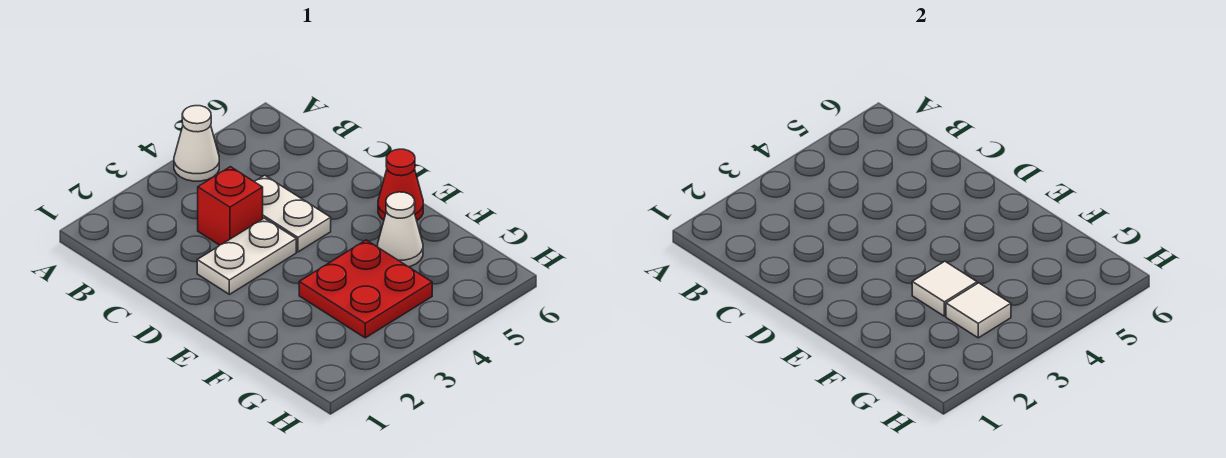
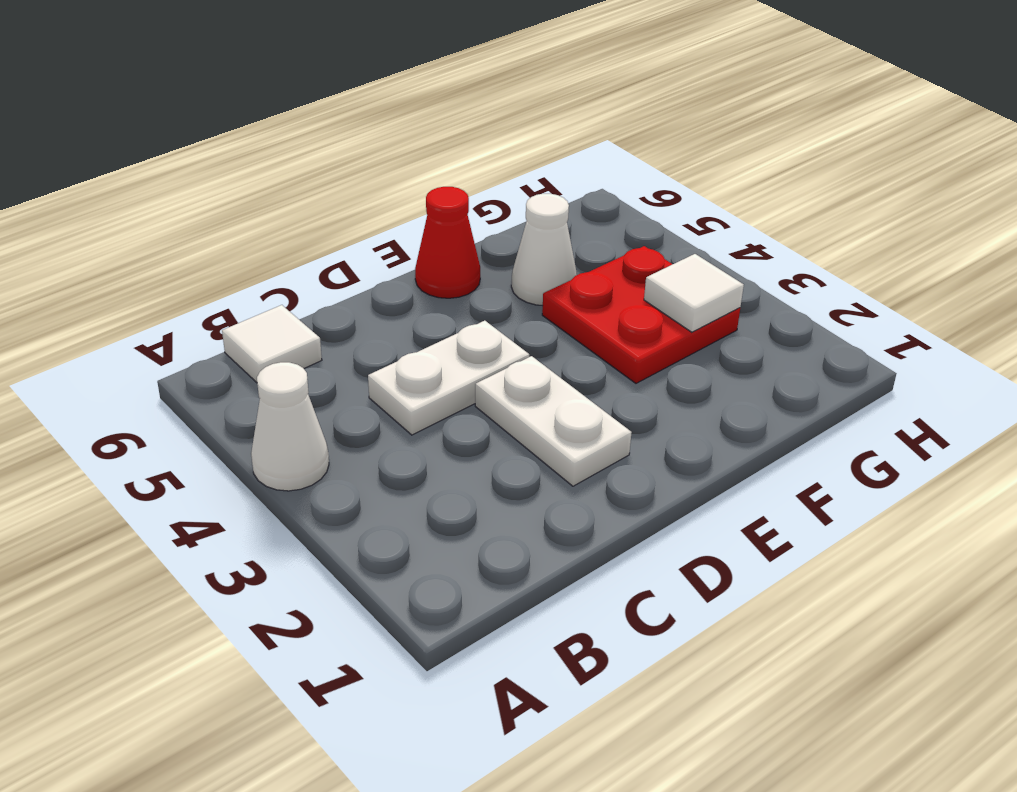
red 1x1 brick [198,167,263,245] -> none
white 1x1 tile [912,261,977,316] -> white 1x1 tile moved to [222,305,322,383]

